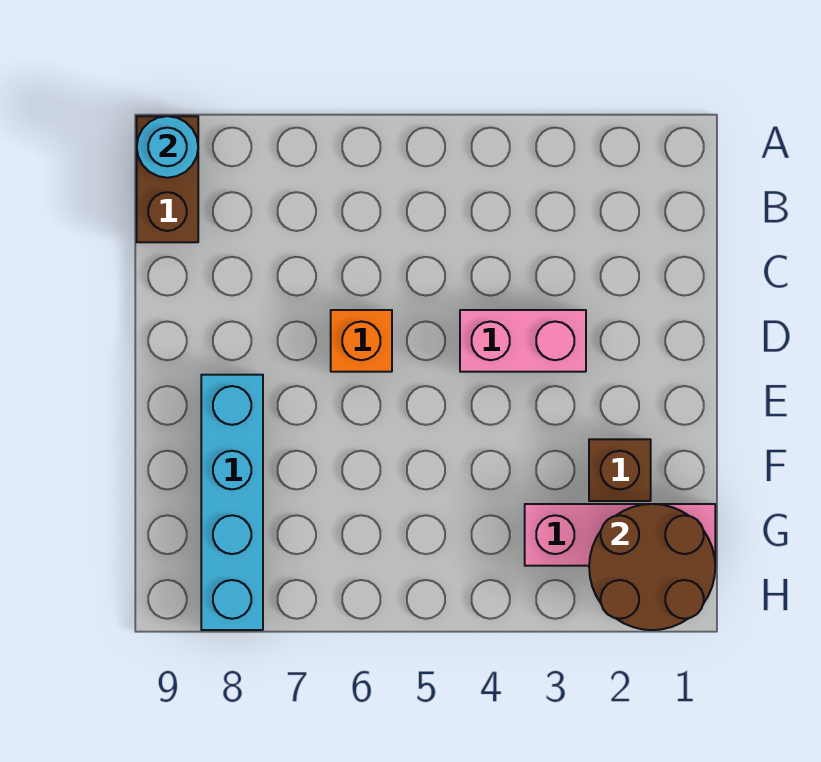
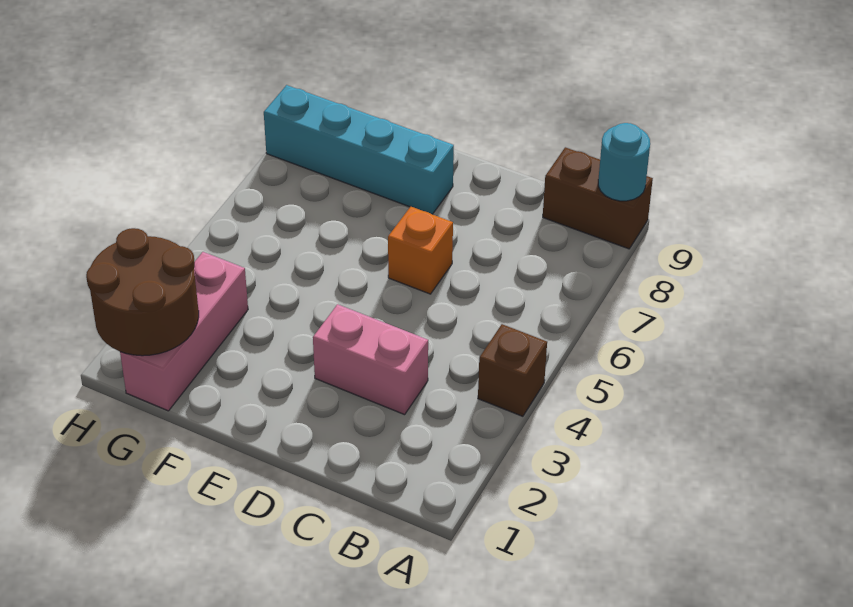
pink 1x2 brick [460,310,586,372] -> pink 1x2 brick turned to [313,304,428,415]
brown 1x1 brick [589,439,651,501] -> brown 1x1 brick moved to [478,324,547,416]

